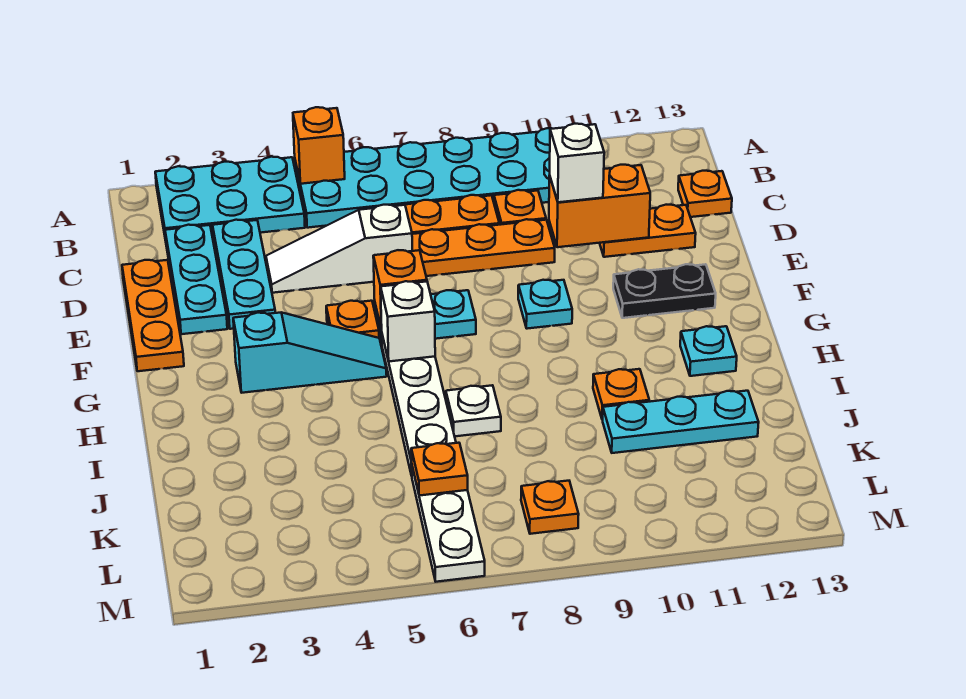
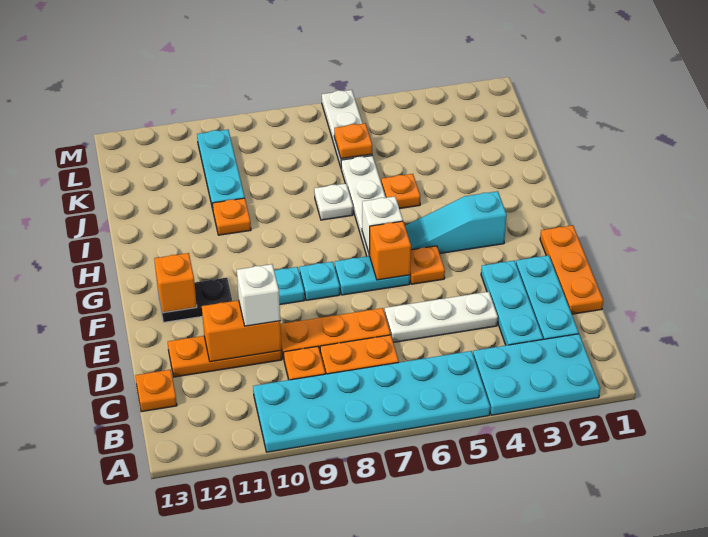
orange 1x1 brick [293,107,345,184] -> orange 1x1 brick moved to [154,253,197,313]
white 1x3 slope [266,205,412,293] -> white 1x3 plate [385,292,498,342]
orange 1x2 plate [600,205,696,257] -> orange 1x3 plate [168,336,282,377]
cyan 1x1 plate [680,326,737,376] -> cyan 1x1 plate moved to [300,262,340,300]
cyan 1x3 plate [603,391,759,453] -> cyan 1x3 plate turned to [197,130,245,209]
orange 1x1 plate [521,481,579,534] -> orange 1x1 plate moved to [381,174,420,209]

